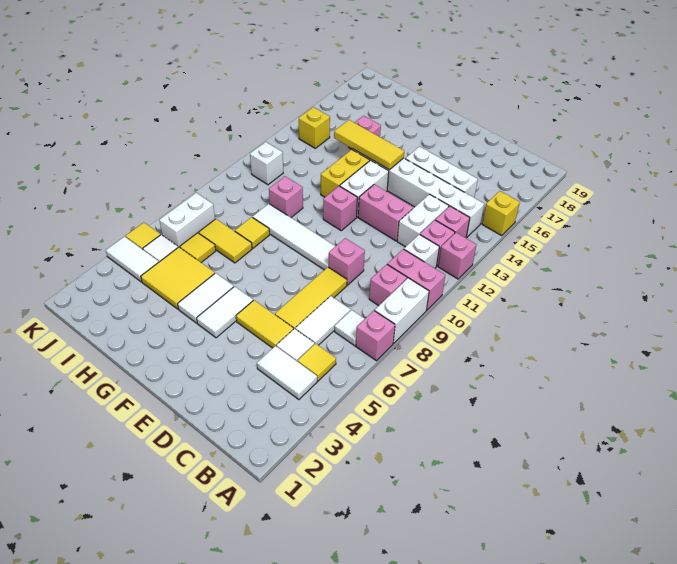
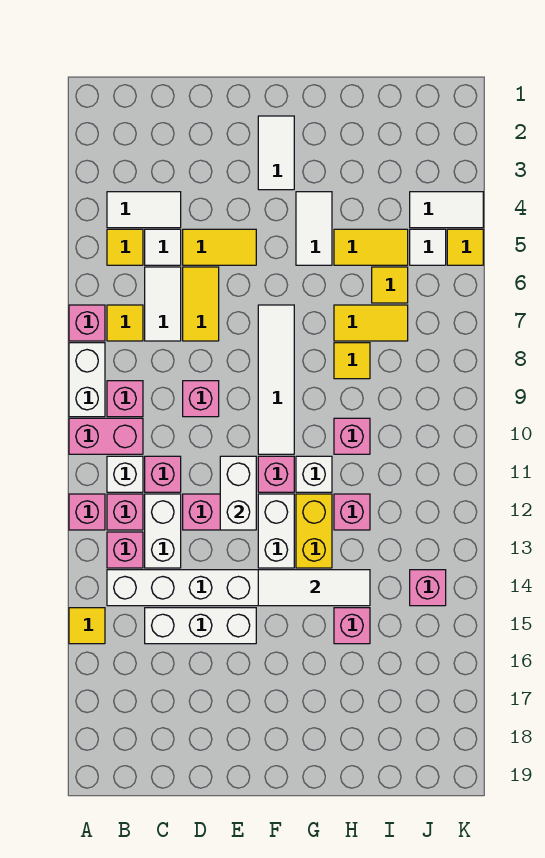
yellow 1x1 brick [482,191,520,236] -> yellow 1x1 tile [69,608,105,644]
white 1x1 tile [335,310,365,346] -> yellow 1x1 tile [107,305,143,341]
none -> pink 1x1 brick [145,456,181,492]
yellow 1x3 tile [275,267,347,329] -> yellow 1x2 tile [183,267,219,341]
white 1x4 tile [253,204,335,270] -> white 1x4 tile turned to [258,305,294,454]
white 1x2 tile [197,286,253,338] -> white 1x2 tile moved to [258,116,294,190]
yellow 1x3 tile [334,120,404,170] -> white 1x3 tile [258,570,370,606]
yellow 2x2 tile [141,247,215,309] -> yellow 1x2 tile [334,229,408,265]
none -> pink 1x1 brick [334,494,370,530]
white 1x2 brick [159,193,215,247] -> white 1x2 brick moved to [220,456,256,530]
white 1x1 brick [250,142,283,185] -> white 1x1 brick moved to [296,456,332,492]
yellow 1x1 brick [299,107,330,148] -> pink 1x1 brick [410,570,446,606]

